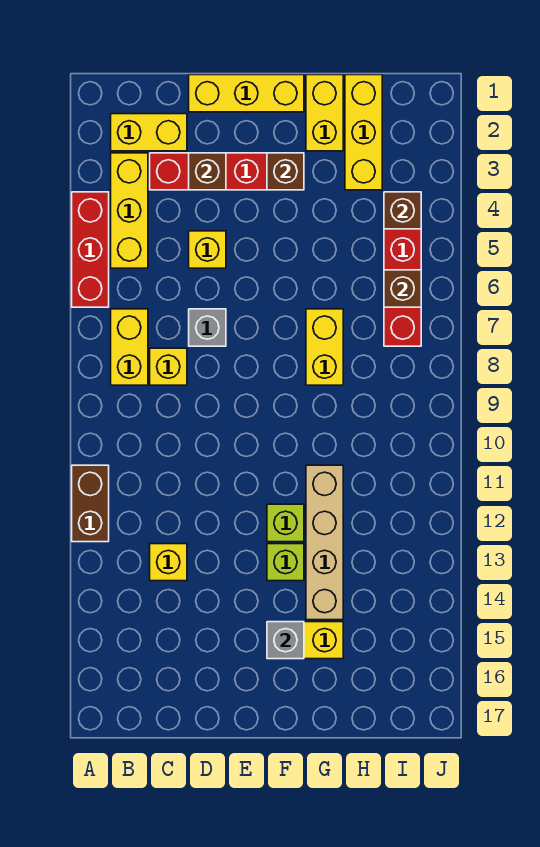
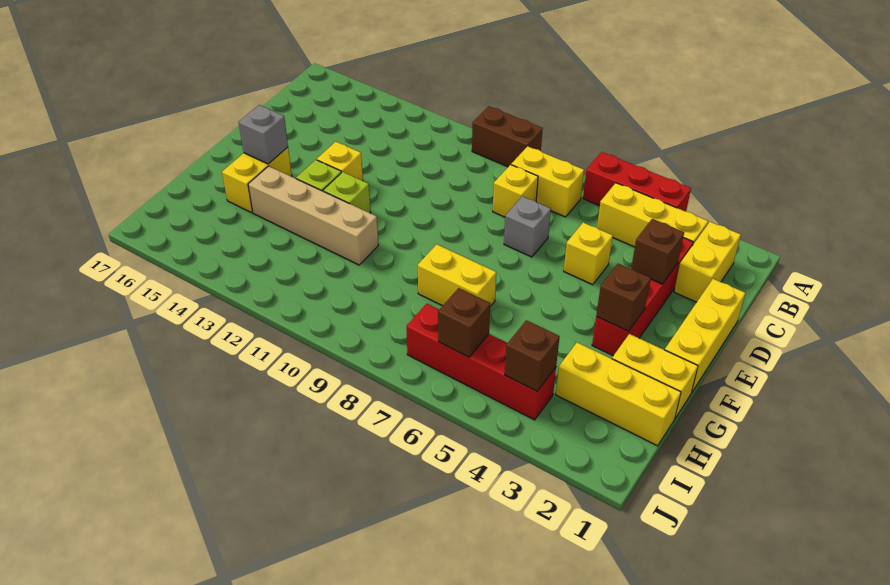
brown 1x2 brick [72,465,109,542] -> brown 1x2 brick moved to [472,106,543,167]
yellow 1x1 brick [150,544,187,581] -> yellow 1x1 brick moved to [317,142,363,181]

